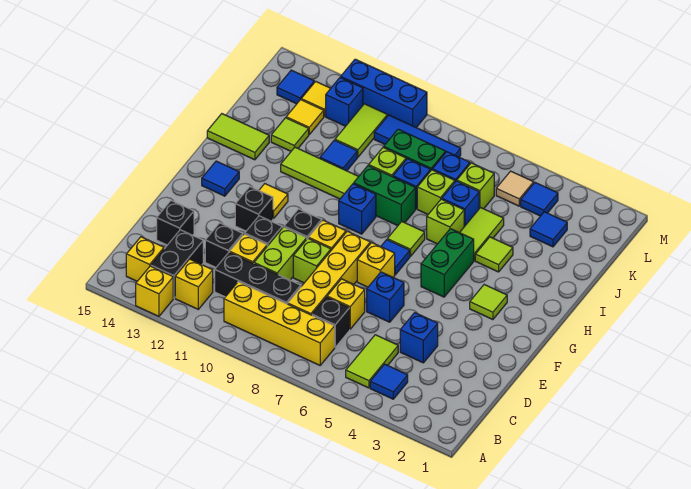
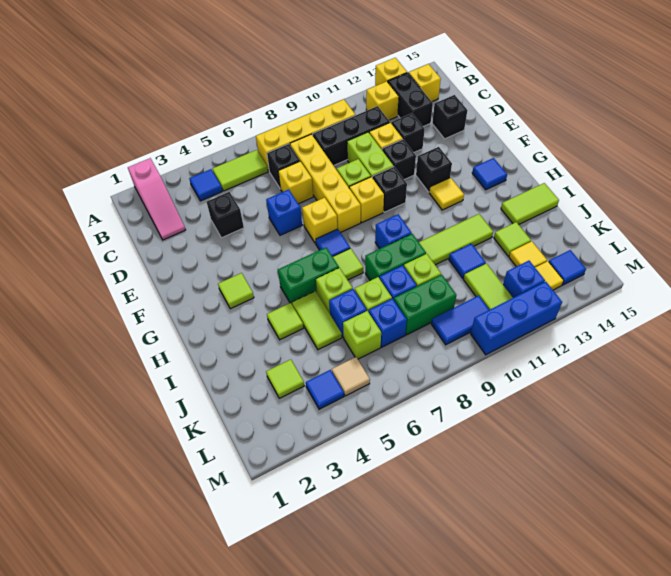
none -> pink 1x3 slope [128,158,186,240]
lime 1x2 tile [346,335,398,388] -> lime 1x2 tile turned to [213,150,268,191]
blue 1x1 brick [400,313,438,363] -> black 1x1 brick [207,192,244,238]
green 1x2 brick [421,229,474,297] -> green 1x2 brick turned to [278,248,339,304]
blue 1x1 tile [530,212,567,247] -> lime 1x1 tile [266,359,304,398]
blue 1x3 tile [374,115,461,157] -> blue 1x2 tile [431,296,489,345]

